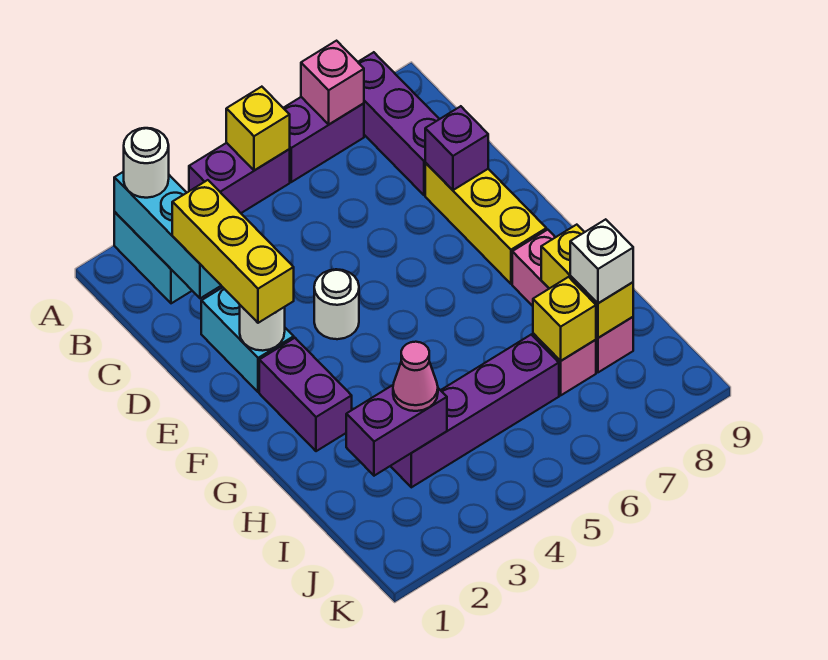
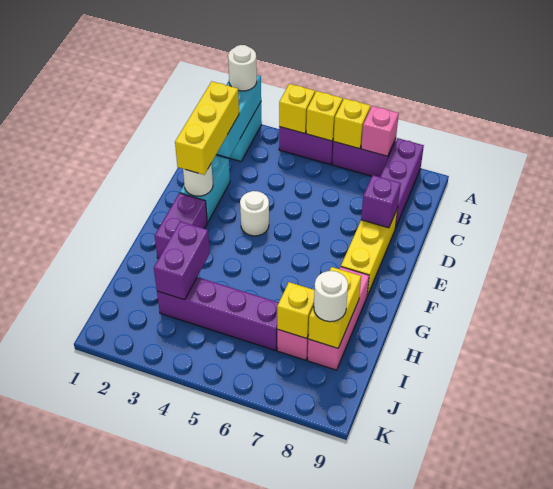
none -> yellow 1x1 brick [279,84,315,133]
none -> yellow 1x1 brick [334,98,371,149]
purple 1x2 brick [346,385,447,476] -> purple 1x2 brick turned to [154,221,210,300]
pink 1x1 cone [393,342,438,411] -> none
white 1x1 brick [570,219,633,303] -> white 1x1 round brick [314,271,348,322]

